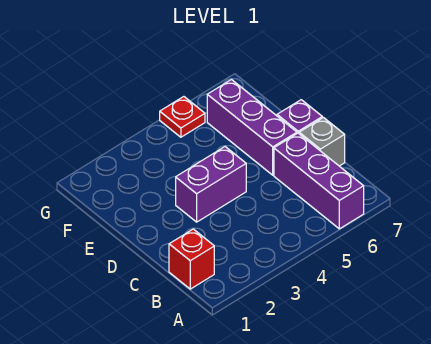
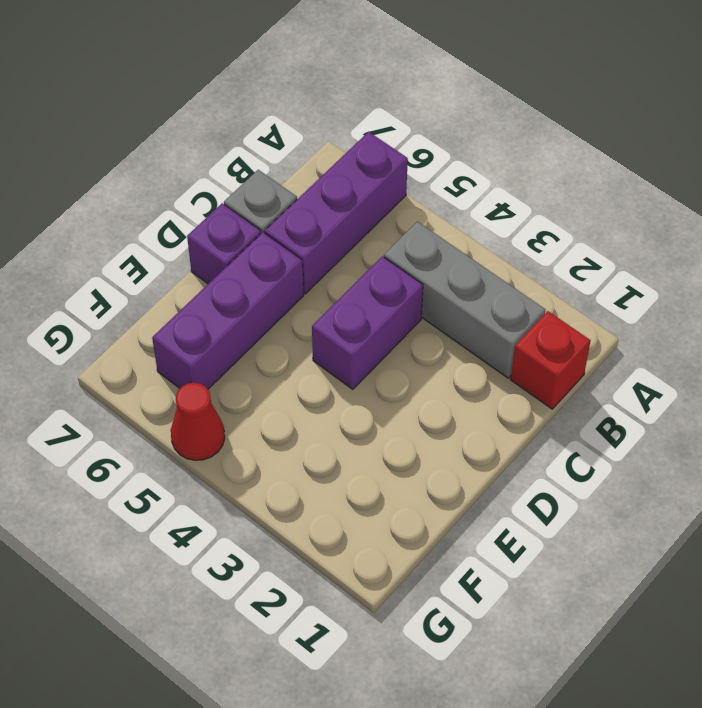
none -> grey 1x3 brick [384,222,545,378]
purple 1x2 brick [176,147,246,222] -> purple 1x2 brick turned to [312,256,423,389]
red 1x1 plate [160,97,205,137] -> red 1x1 cone [171,383,225,460]

